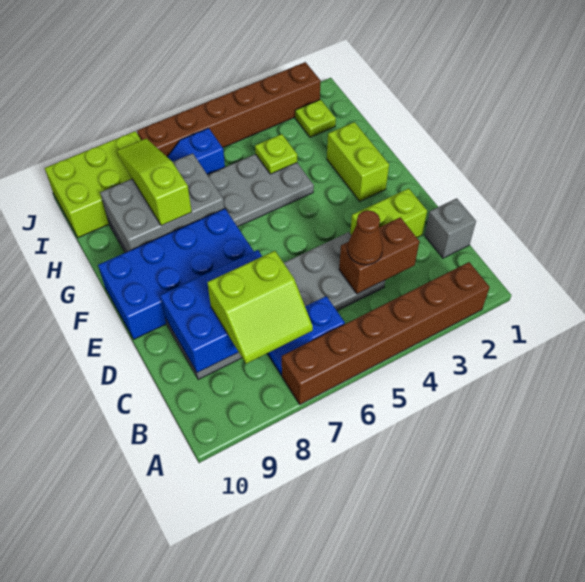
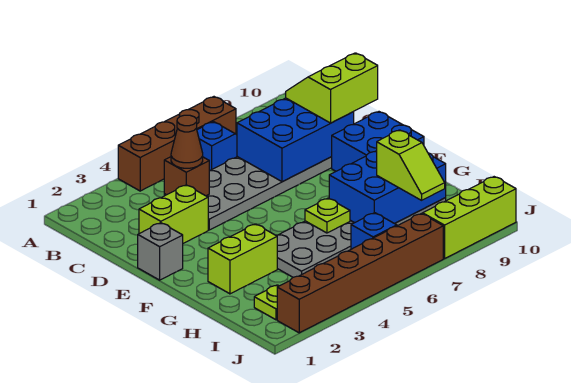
brown 1x6 brick [282,262,490,404] -> brown 1x4 brick [118,97,236,191]
lime 2x2 slope [207,251,313,364] -> lime 2x2 slope moved to [286,53,378,123]
grey 1x1 brick [425,198,476,258] -> grey 1x1 brick moved to [138,223,183,280]
brown 1x2 brick [339,217,419,294] -> brown 1x1 brick [164,157,209,196]
blue 2x4 brick [98,209,254,339] -> blue 2x2 brick [332,112,424,171]
lime 1x2 brick [327,122,389,201] -> lime 1x2 brick turned to [208,224,277,294]
grey 2x3 brick [100,153,224,252] -> blue 2x3 brick [329,151,446,223]
lime 1x3 slope [117,138,192,226] -> lime 1x2 slope [377,130,445,200]
lime 1x1 plate [255,134,297,174] -> lime 1x1 plate moved to [305,198,350,233]
lime 2x3 brick [45,131,141,238] -> lime 1x3 brick [423,177,516,259]

